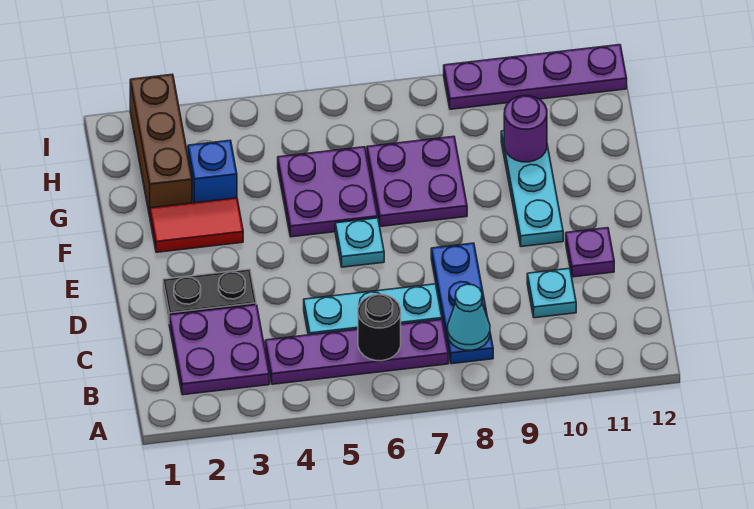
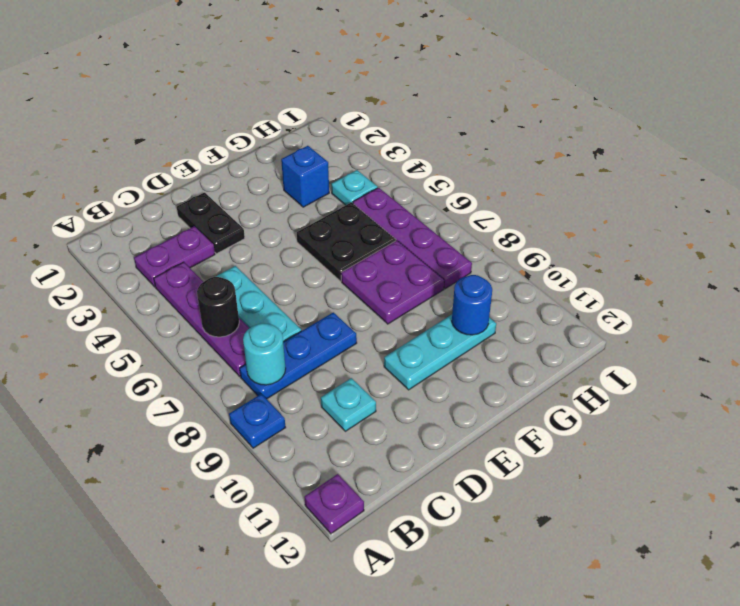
none -> blue 1x1 plate [229,394,286,448]
purple 2x2 plate [169,305,269,395] -> purple 1x2 plate [134,226,215,287]
cyan 1x1 cone [448,284,490,350] -> cyan 1x1 round brick [243,323,286,385]
purple 1x1 plate [566,228,614,277] -> purple 1x1 plate moved to [305,474,364,534]
cyan 1x1 plate [335,218,384,267] -> cyan 1x1 plate moved to [331,170,378,205]
red 1x2 tile [150,198,243,252] -> none
purple 2x2 plate [278,147,378,237] -> black 2x2 plate [297,202,396,281]
brown 1x3 brick [130,74,192,216] -> none
purple 1x1 round brick [504,96,547,162] -> blue 1x1 round brick [452,275,492,335]
purple 1x4 plate [444,45,627,109] -> purple 1x4 plate moved to [353,188,472,289]

